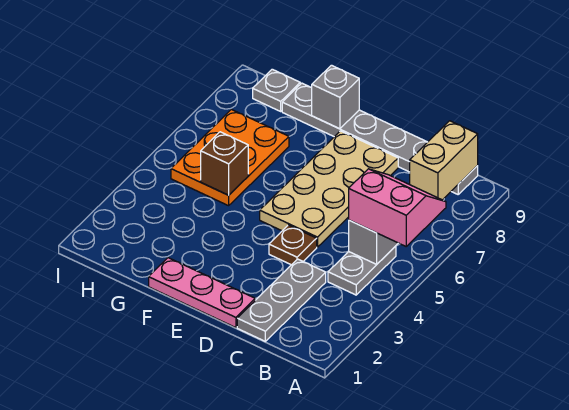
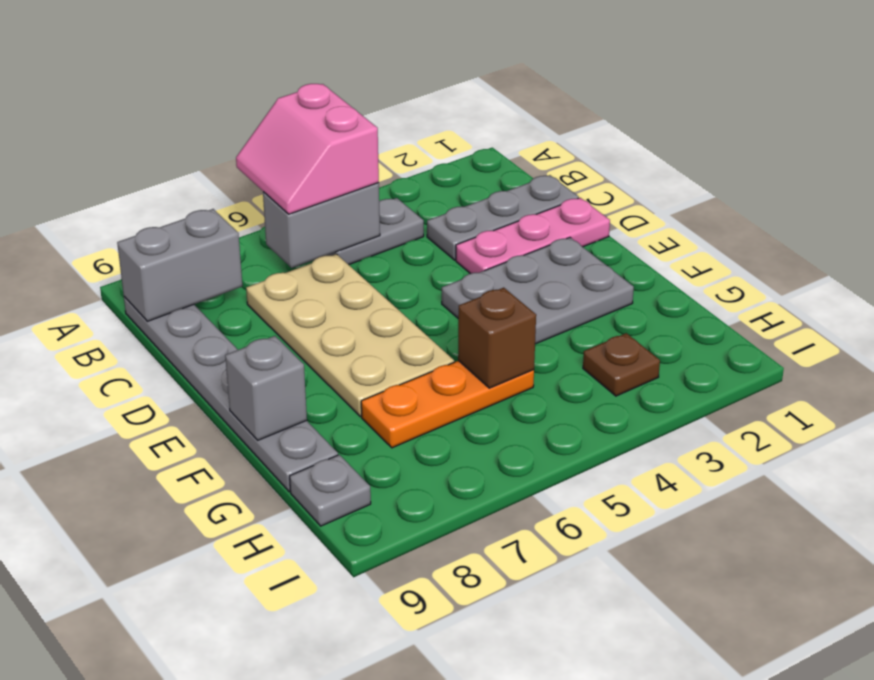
tan 1x2 brick [410,121,478,200] -> grey 1x2 brick [117,209,242,321]
pink 1x3 plate [149,258,255,328] -> pink 1x3 plate turned to [456,198,610,274]
brown 1x1 plate [269,225,317,265] -> brown 1x1 plate moved to [583,333,660,396]
tan 2x4 plate [260,131,398,247] -> tan 2x4 plate turned to [246,254,454,417]
none -> grey 2x3 plate [442,237,634,344]
orange 2x3 plate [171,109,289,206] -> orange 1x3 plate [361,361,534,448]

